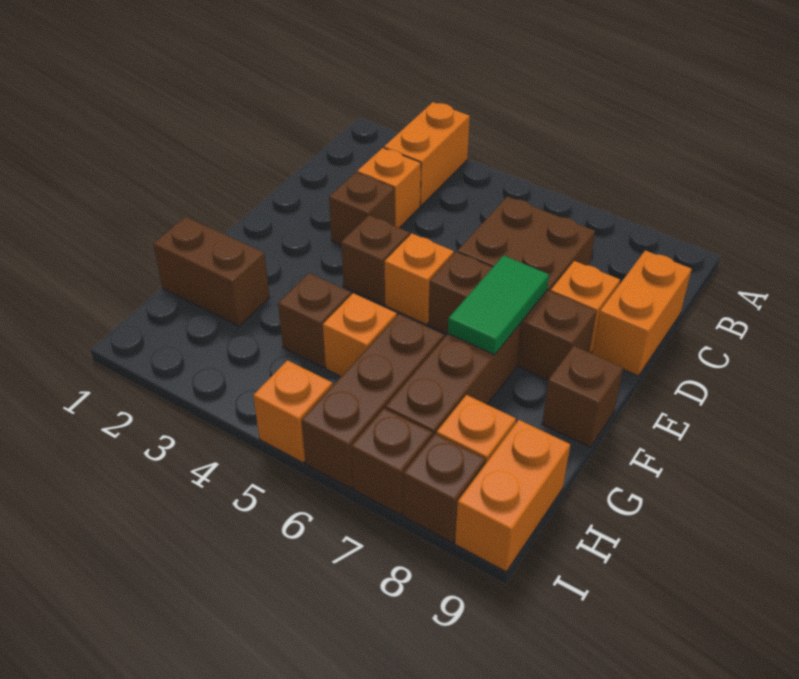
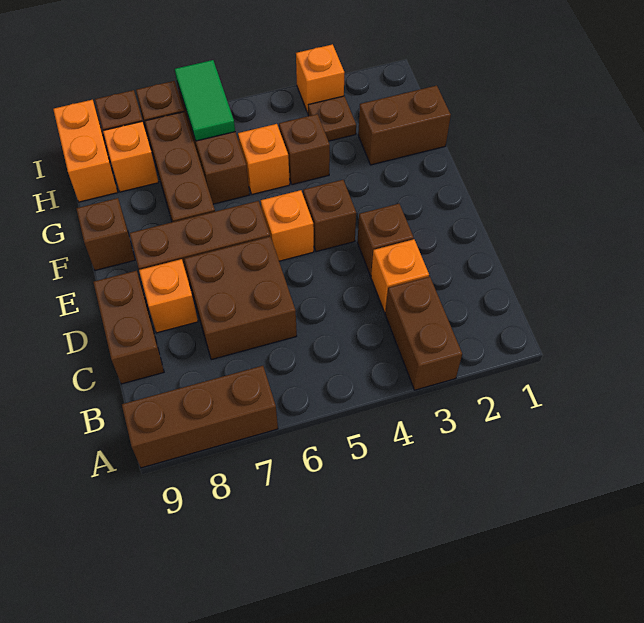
orange 1x2 brick [384,102,470,206] -> brown 1x2 brick [385,277,462,390]
none -> brown 1x3 brick [122,366,278,468]
orange 1x2 brick [592,251,692,376] -> brown 1x2 brick [93,271,164,384]
green 1x2 tile [448,255,549,355] -> green 1x2 tile moved to [175,60,235,141]
none -> brown 1x1 plate [308,96,356,141]
orange 1x1 brick [253,360,332,463] -> orange 1x1 brick moved to [296,44,345,113]

